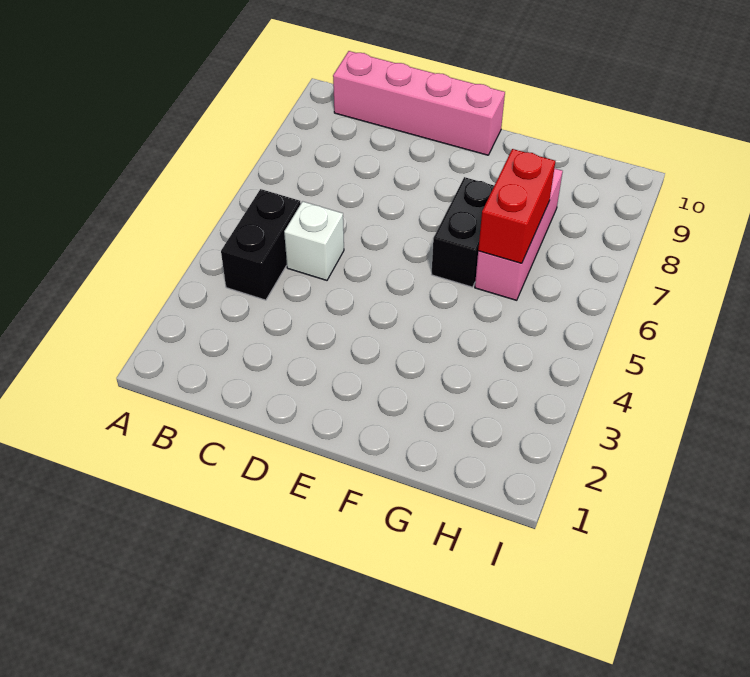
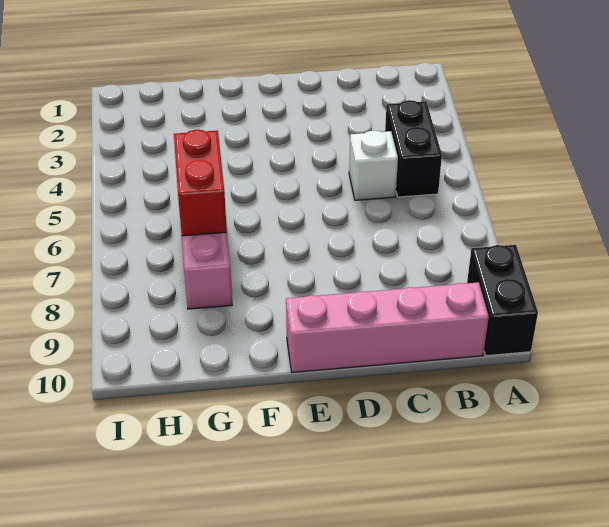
black 1x2 brick [431,177,494,287] -> black 1x2 brick moved to [467,245,538,356]

